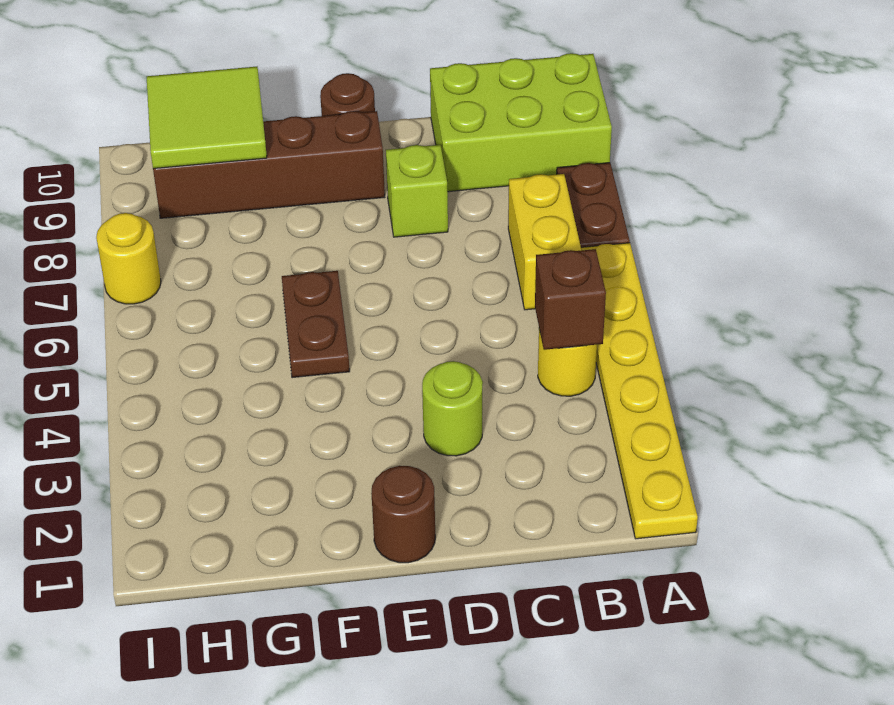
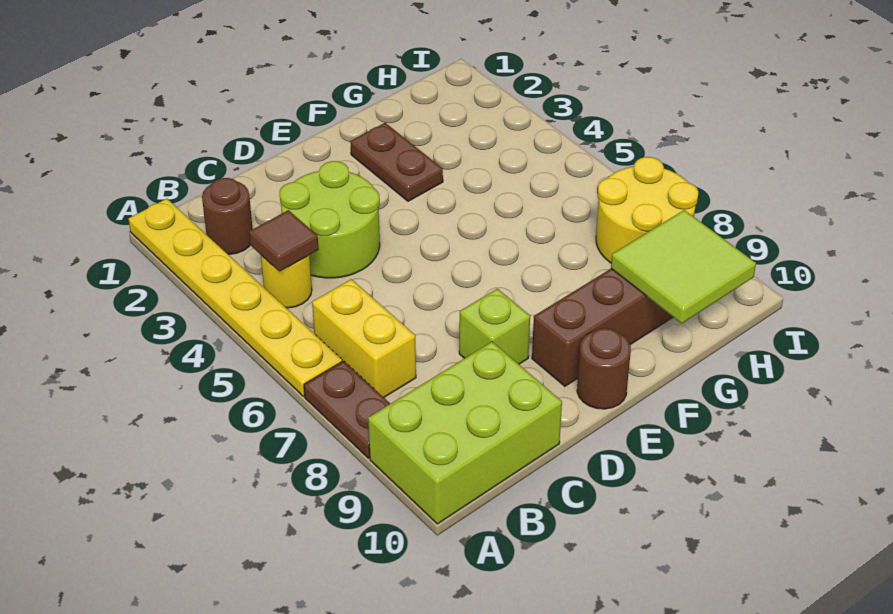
brown 1x1 brick [535,249,606,350] -> brown 1x1 tile [249,210,319,271]
lime 1x1 round brick [422,361,483,456] -> lime 2x2 round brick [280,161,380,278]
brown 1x1 round brick [371,466,435,563] -> brown 1x1 round brick moved to [202,178,253,254]
brown 1x2 plate [282,271,350,378] -> brown 1x2 plate moved to [350,123,443,201]
yellow 1x1 round brick [96,213,161,304] -> yellow 2x2 round brick [596,157,698,263]

